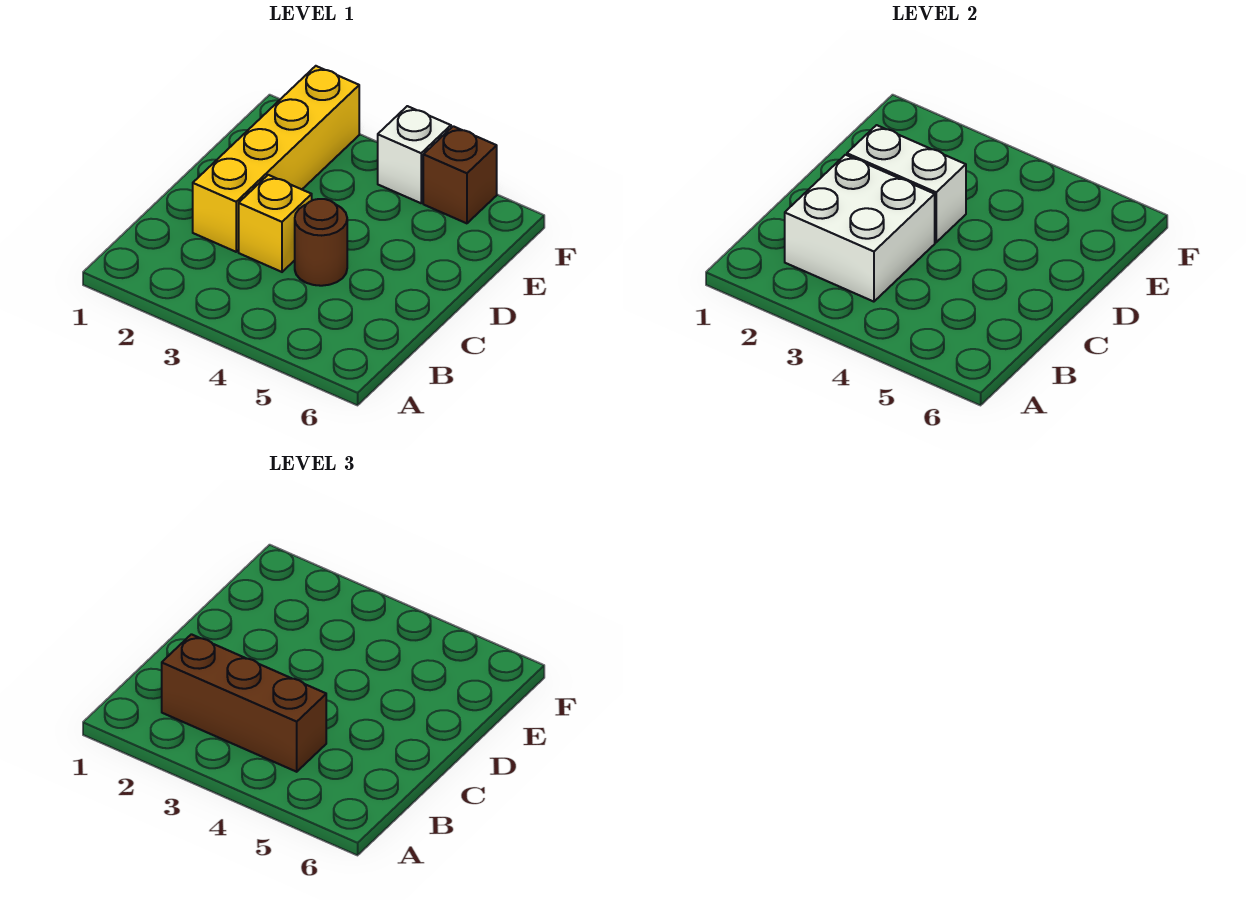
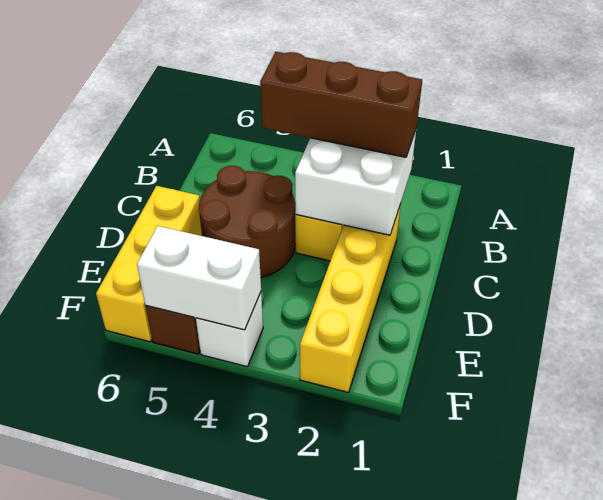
brown 1x1 round brick [295,199,347,286] -> brown 2x2 round brick [199,166,295,277]
white 1x2 brick [847,125,966,242] -> white 1x2 brick moved to [137,226,261,330]
none -> yellow 1x3 brick [96,186,202,342]

